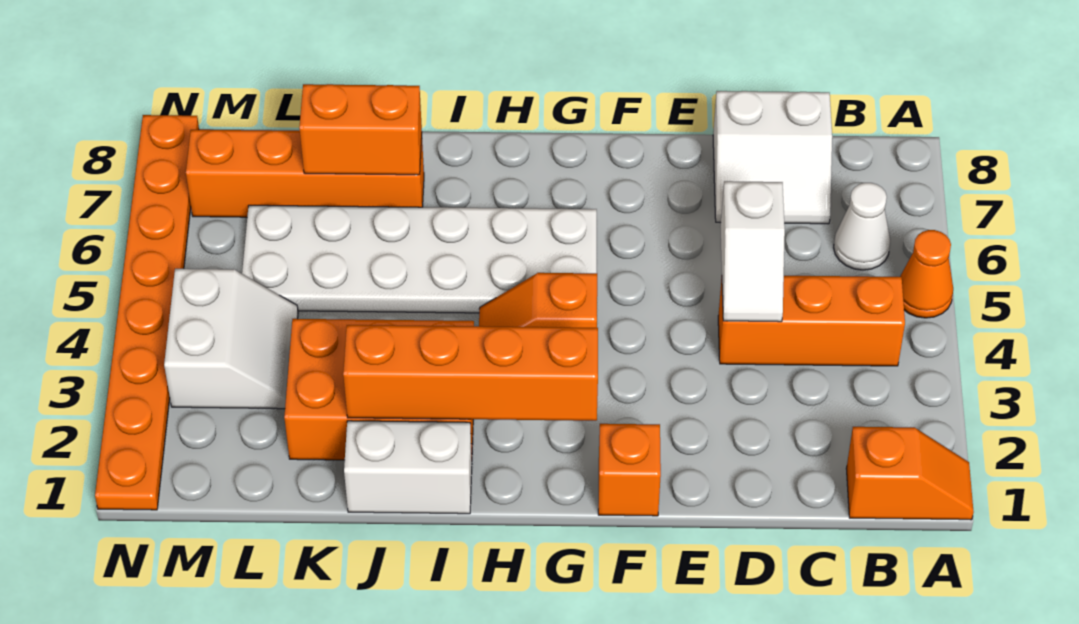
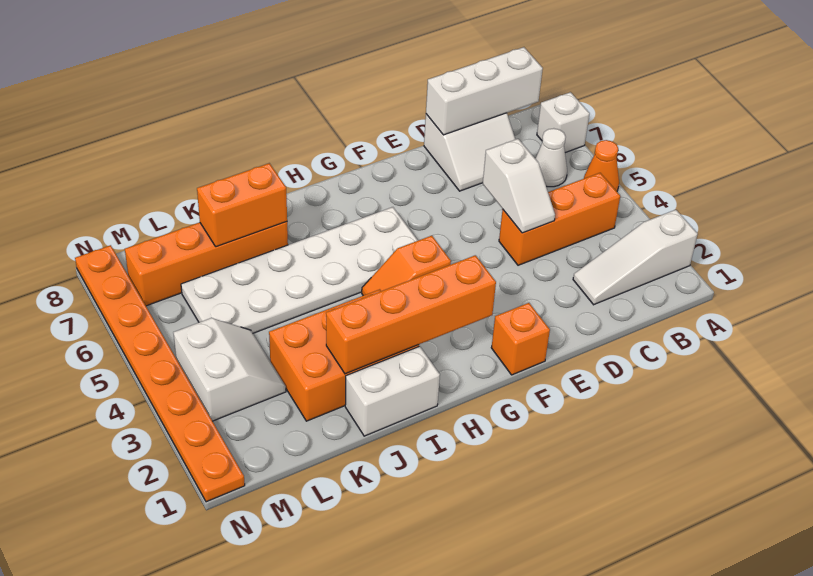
orange 1x2 slope [846,427,974,520] -> none
none -> white 1x3 slope [573,210,698,305]
none -> white 1x1 brick [537,92,590,153]
none -> white 1x3 brick [426,47,543,135]

